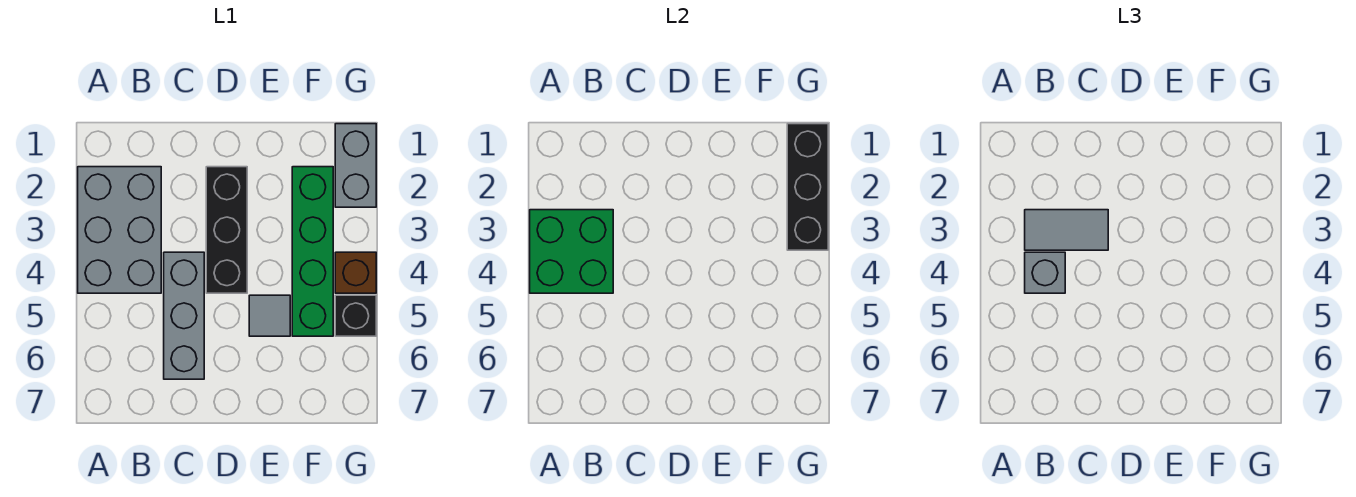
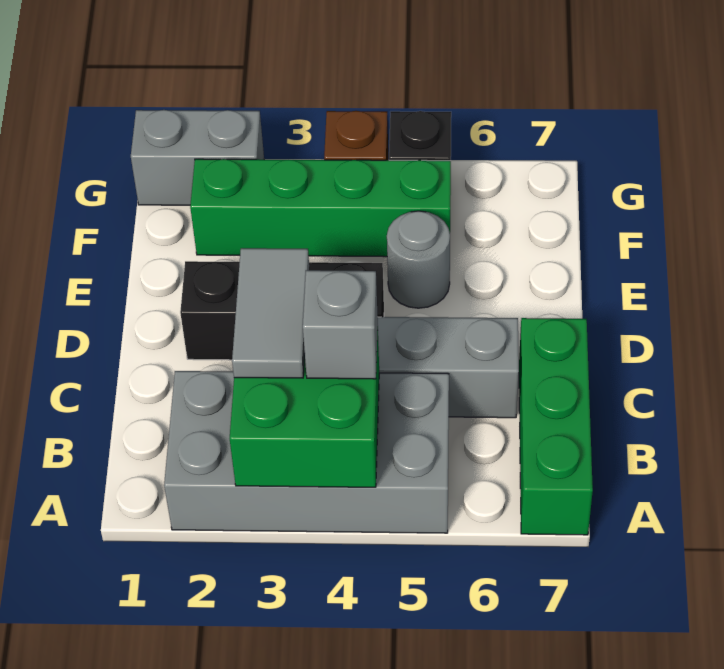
grey 2x3 brick [78,167,161,293] -> grey 2x4 brick [164,371,449,533]
none -> green 1x3 brick [519,318,593,535]
grey 1x1 tile [249,295,290,336] -> grey 1x1 round brick [387,211,450,308]
black 1x3 brick [787,124,828,250] -> none

